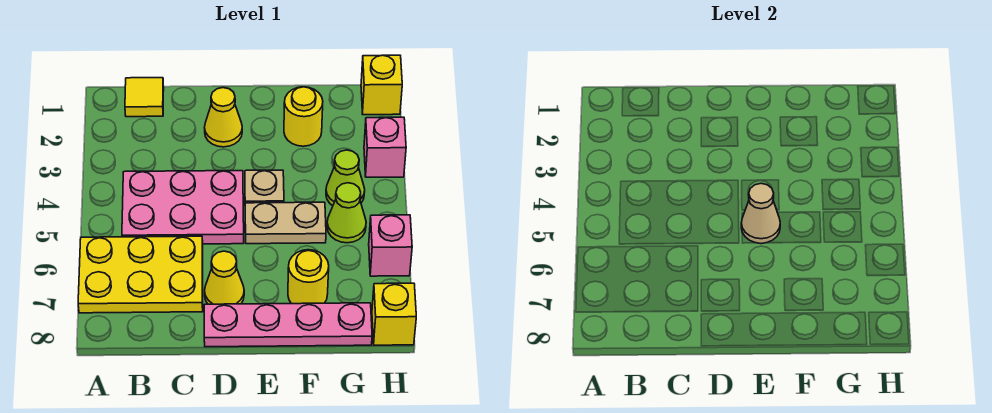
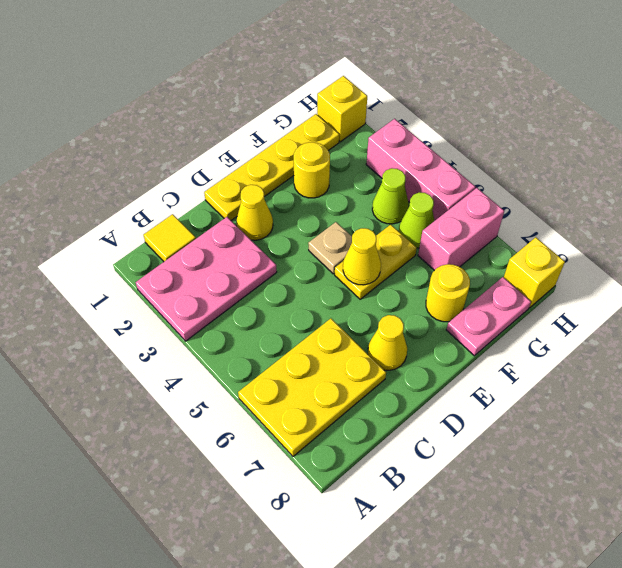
pink 2x3 plate [122,171,244,244] -> pink 2x3 plate moved to [136,217,277,341]
none -> yellow 1x4 plate [204,114,339,220]
pink 1x4 plate [204,303,372,347] -> pink 1x2 plate [447,277,531,356]
tan 1x2 plate [245,202,326,244] -> yellow 1x2 plate [335,225,417,299]
tan 1x1 cone [741,184,780,244] -> yellow 1x1 cone [343,228,381,285]
pink 1x1 brick [364,117,406,177] -> pink 1x3 brick [366,119,475,221]
pink 1x1 brick [369,215,412,276] -> pink 1x2 brick [418,188,504,270]

